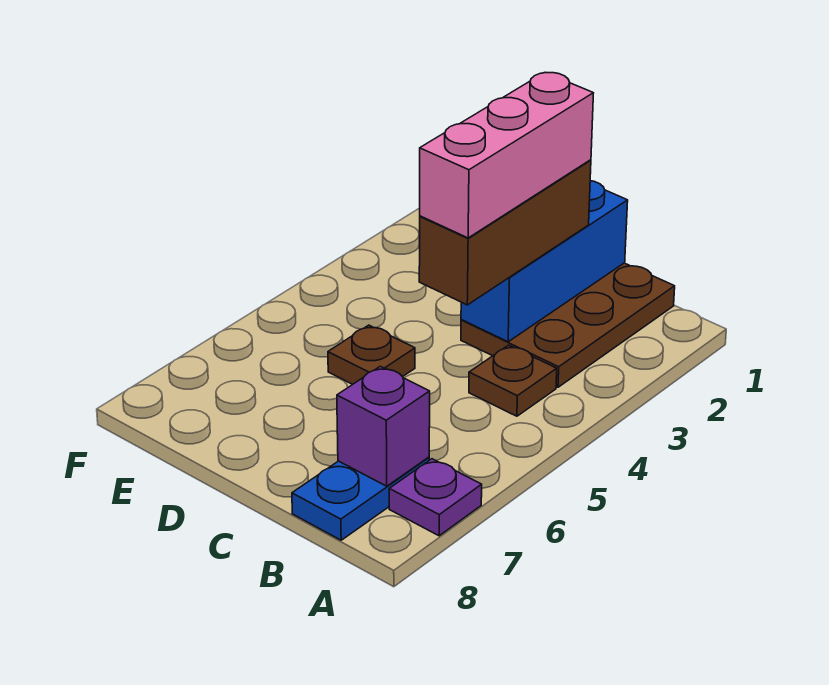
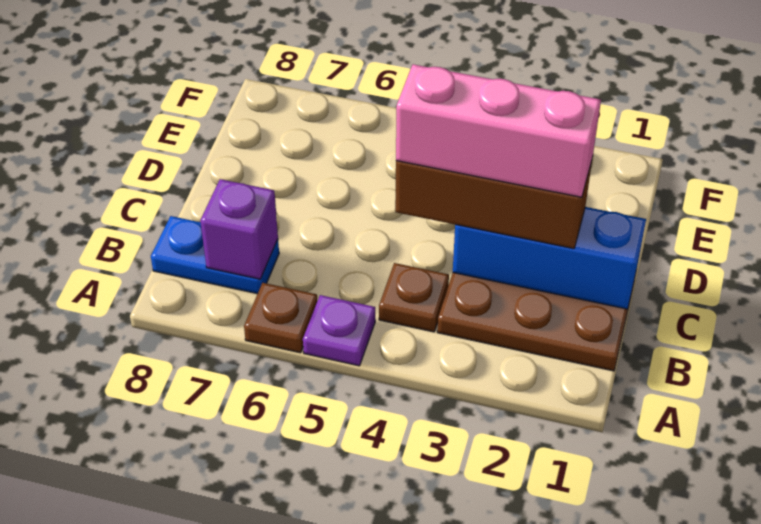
purple 1x1 plate [389,459,482,536] -> purple 1x1 plate moved to [303,295,375,366]
brown 1x1 plate [328,325,415,384] -> brown 1x1 plate moved to [244,283,317,353]

